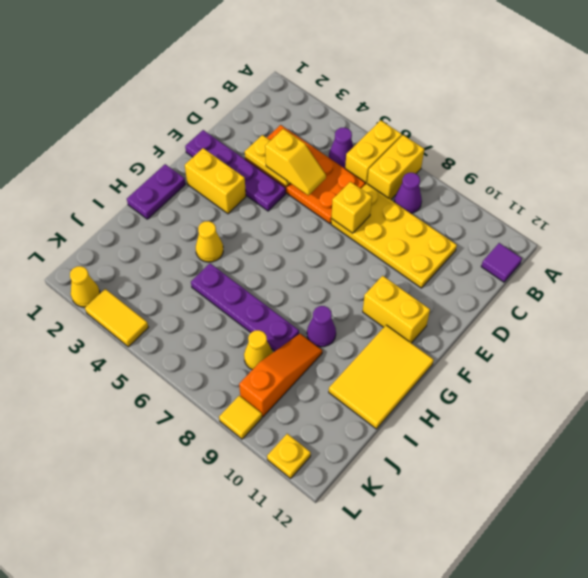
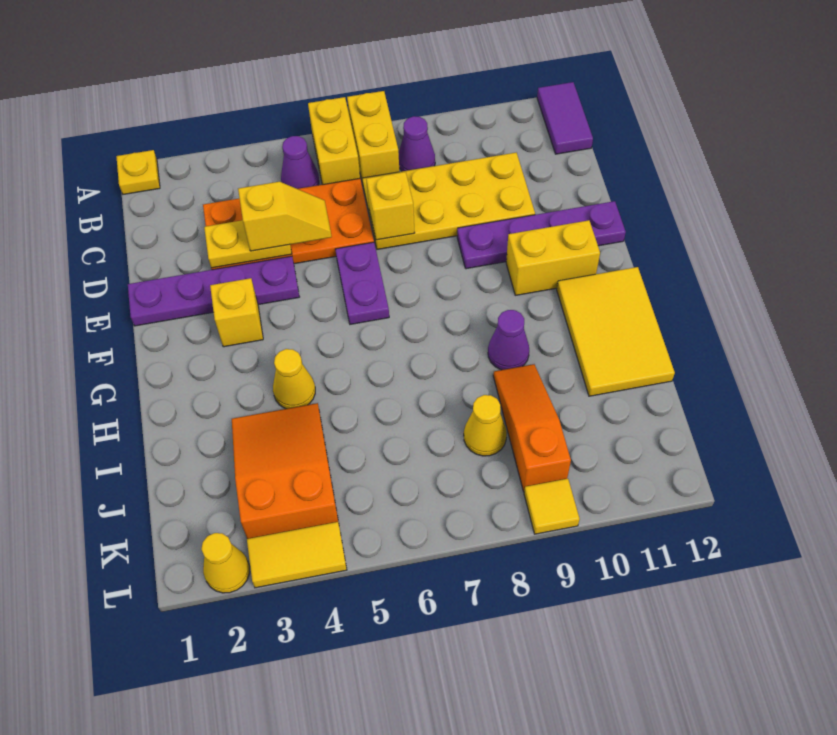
purple 1x1 tile [481,243,522,282] -> purple 1x2 tile [537,82,593,154]
yellow 1x2 brick [185,148,246,214] -> yellow 1x1 brick [210,278,263,347]
purple 1x2 plate [127,164,185,219] -> purple 1x2 plate moved to [335,242,389,324]
none -> orange 2x3 slope [232,403,338,539]
purple 1x4 plate [191,263,299,351] -> purple 1x4 plate moved to [457,201,626,269]
yellow 1x1 plate [267,434,311,478] -> yellow 1x1 plate moved to [116,150,160,194]

